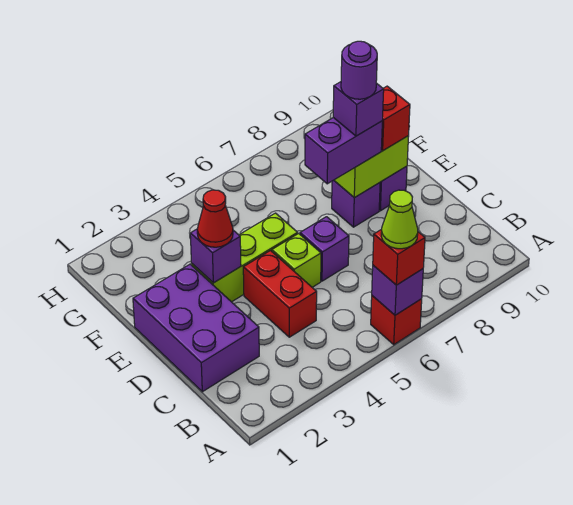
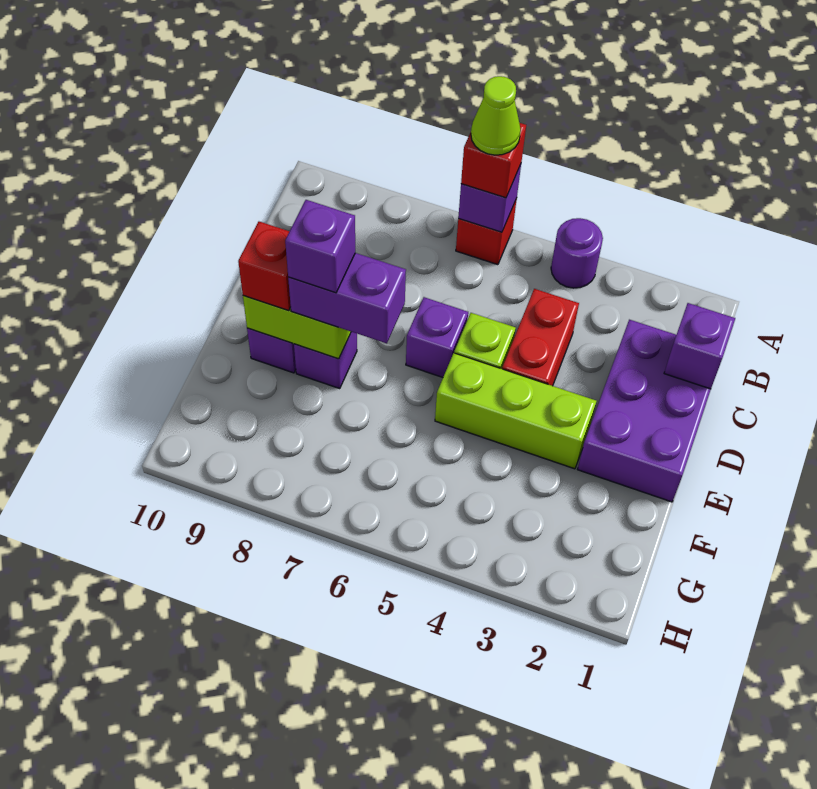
purple 1x1 brick [190,229,241,283] -> purple 1x1 brick moved to [664,303,735,389]
red 1x1 cone [197,190,233,247] -> none
purple 1x1 round brick [341,41,377,99] -> purple 1x1 round brick moved to [551,218,603,288]

